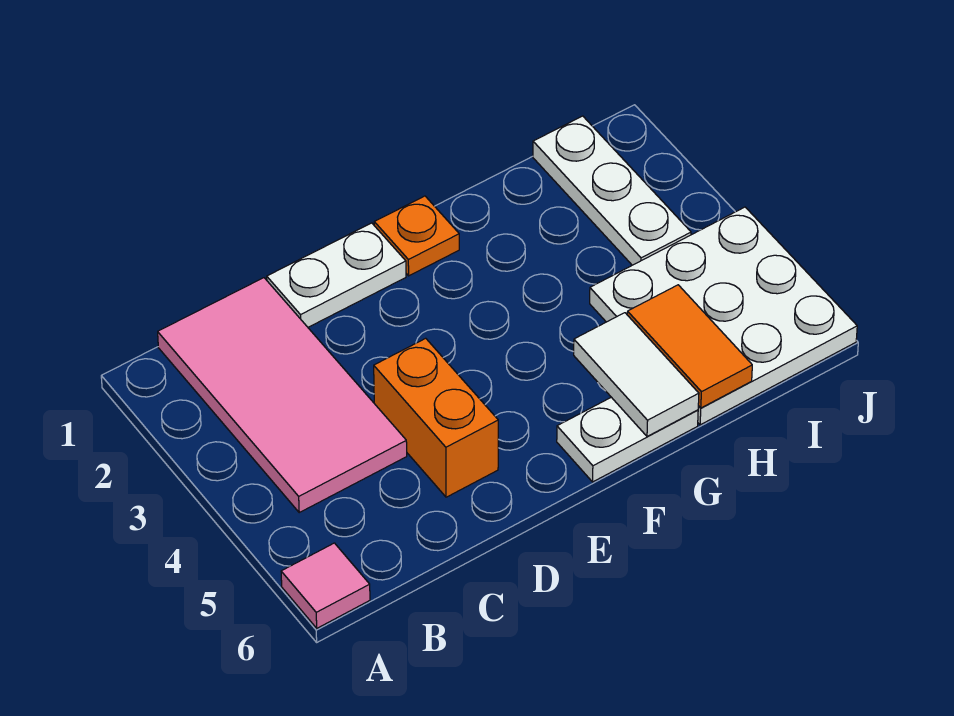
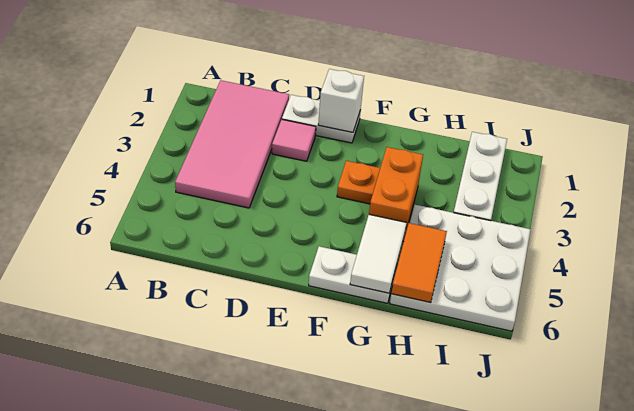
pink 1x1 tile [281,543,370,628] -> pink 1x1 tile moved to [272,120,316,161]
orange 1x2 brick [374,338,498,497] -> orange 1x2 brick moved to [369,147,423,242]
none -> white 1x1 brick [318,69,364,132]
orange 1x1 plate [374,196,459,276] -> orange 1x1 plate moved to [337,161,380,204]

